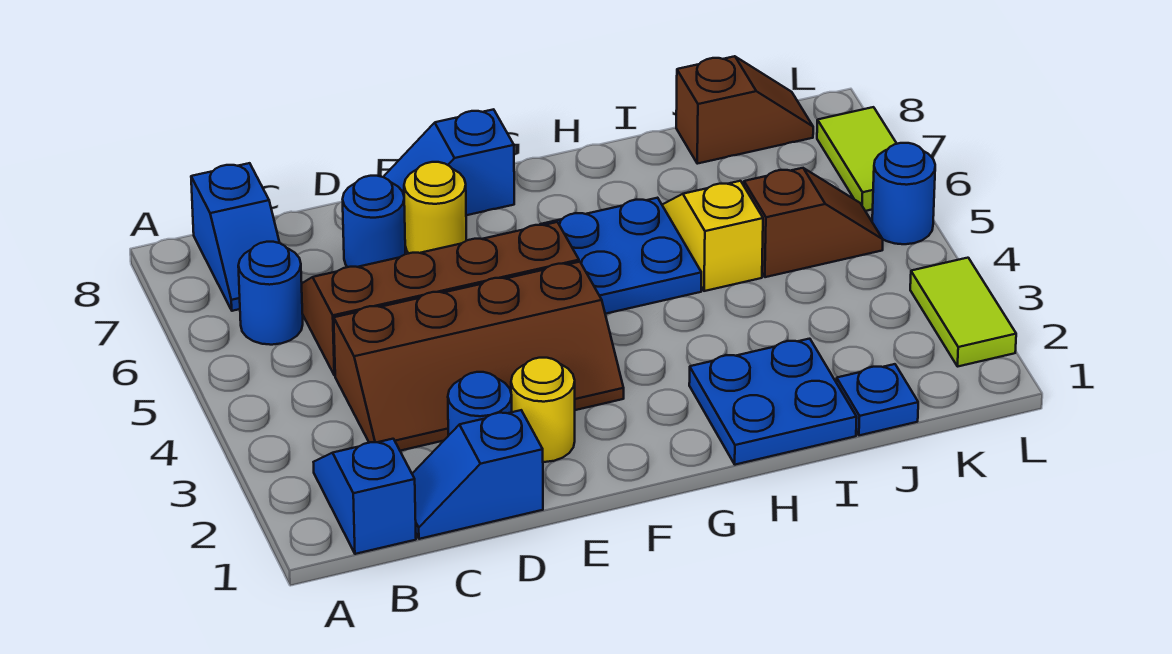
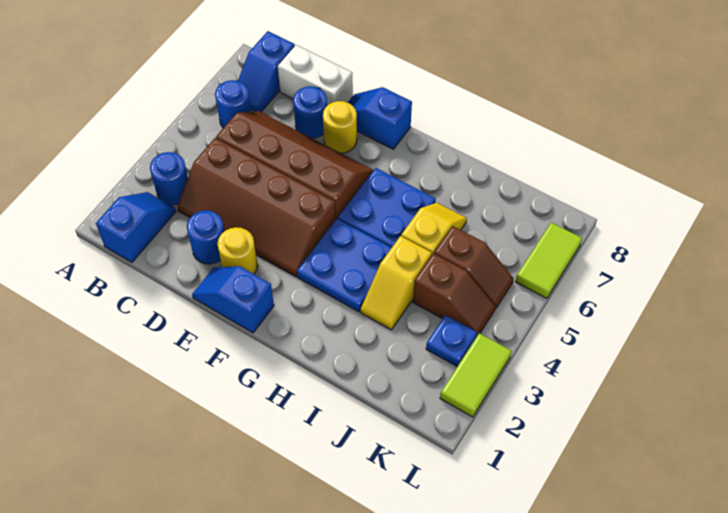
blue 1x2 slope [412,410,543,539] -> blue 1x2 slope moved to [192,266,274,333]
none -> white 1x2 brick [278,45,353,106]
blue 2x2 plate [689,339,857,465] -> blue 2x2 plate moved to [297,219,392,312]
none -> yellow 1x2 slope [361,236,432,330]
blue 1x1 plate [837,364,918,435] -> blue 1x1 plate moved to [426,315,477,366]
brown 1x2 slope [676,56,813,164] -> brown 1x2 slope moved to [413,253,496,336]
blue 1x1 round brick [872,143,935,244] -> blue 1x1 round brick moved to [150,152,188,205]

